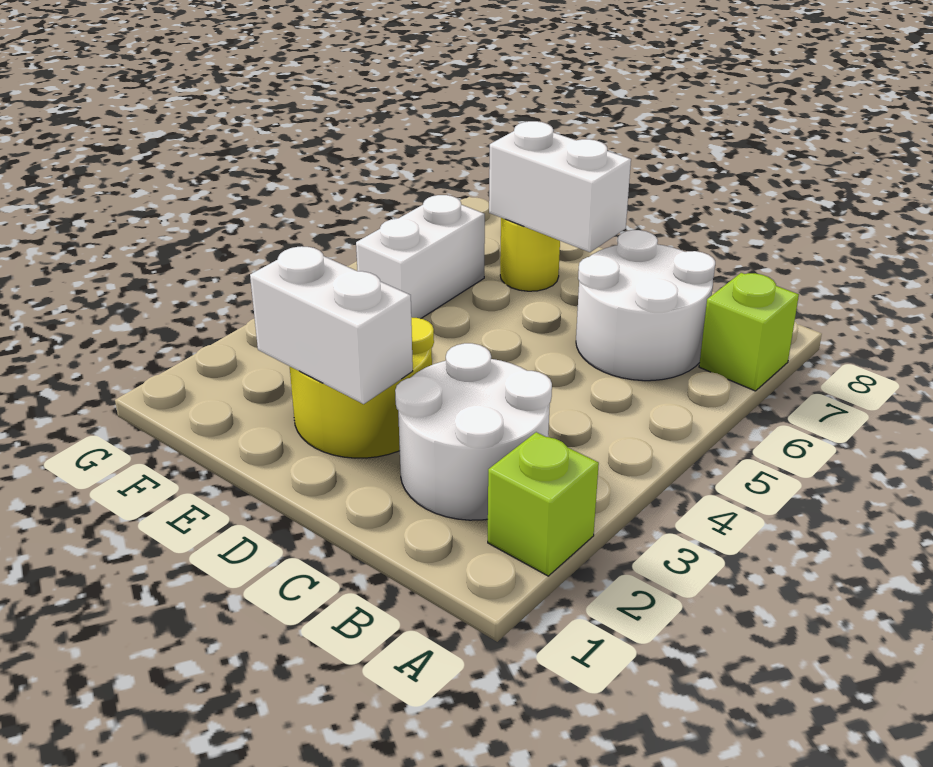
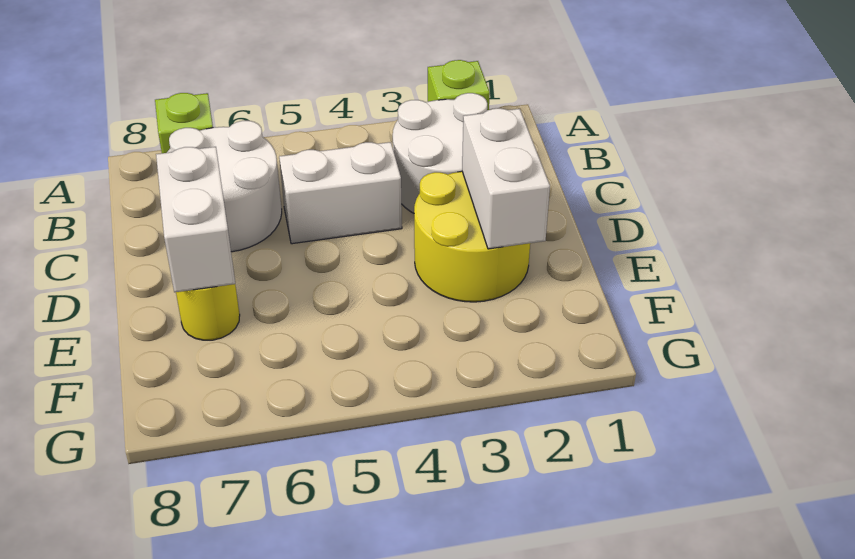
white 1x2 brick [356,195,485,319] -> white 1x2 brick moved to [279,142,402,244]

